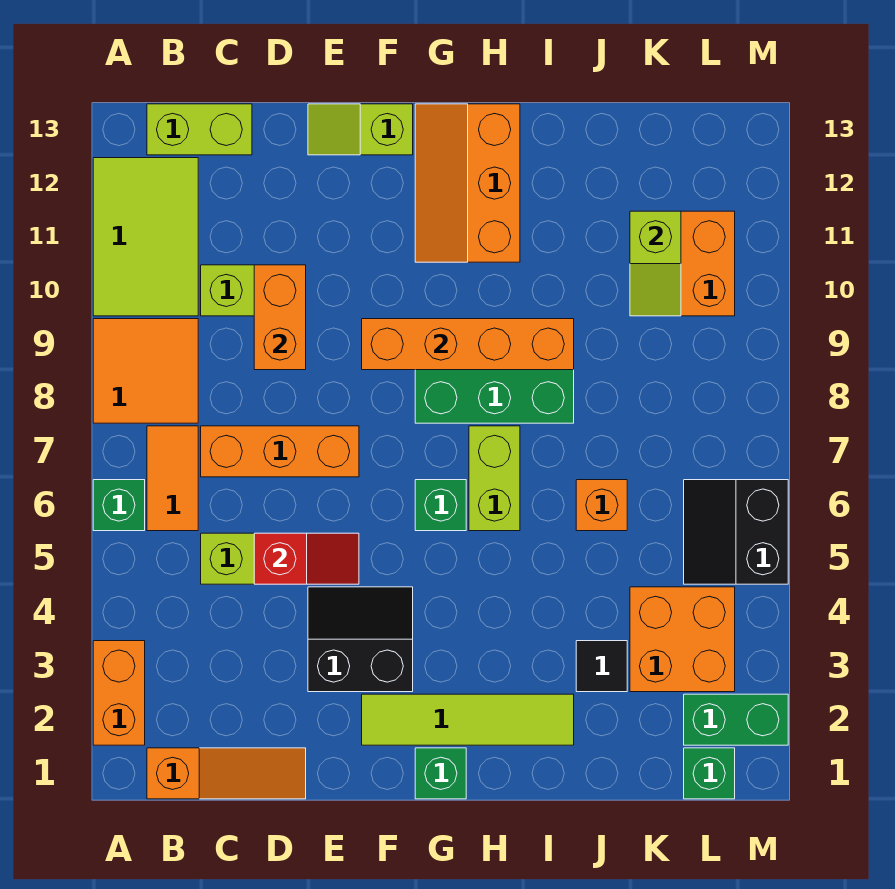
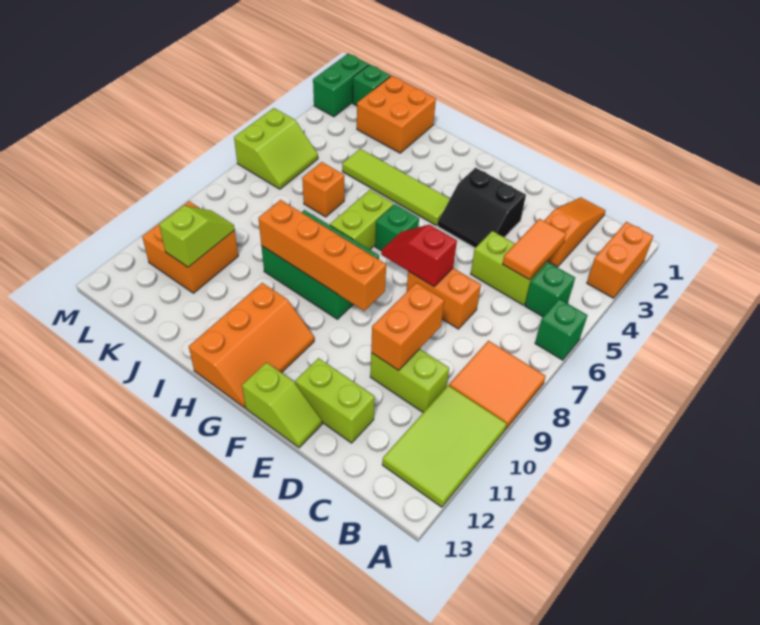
orange 1x3 slope [147,748,306,799] -> orange 1x3 slope turned to [544,197,605,267]
orange 1x2 tile [147,426,198,531] -> orange 1x2 tile moved to [503,219,566,280]
lime 1x2 brick [147,104,252,155] -> lime 1x2 brick moved to [295,358,375,443]
orange 1x3 brick [201,426,359,477] -> orange 1x2 brick [407,268,481,329]
red 1x2 slope [254,533,359,584] -> red 1x2 slope moved to [381,225,457,286]
lime 1x4 tile [362,694,574,745] -> lime 1x4 tile moved to [342,149,450,225]
green 1x1 brick [415,748,466,799] -> green 1x1 brick moved to [525,262,575,317]
black 1x1 tile [576,641,627,692] -> none
orange 2x2 brick [630,587,735,692] -> orange 2x2 brick moved to [357,76,436,153]
green 1x2 brick [684,694,788,745] -> green 1x2 brick turned to [313,54,369,117]
black 2x2 slope [684,480,788,584] -> lime 2x2 slope [234,108,318,189]

